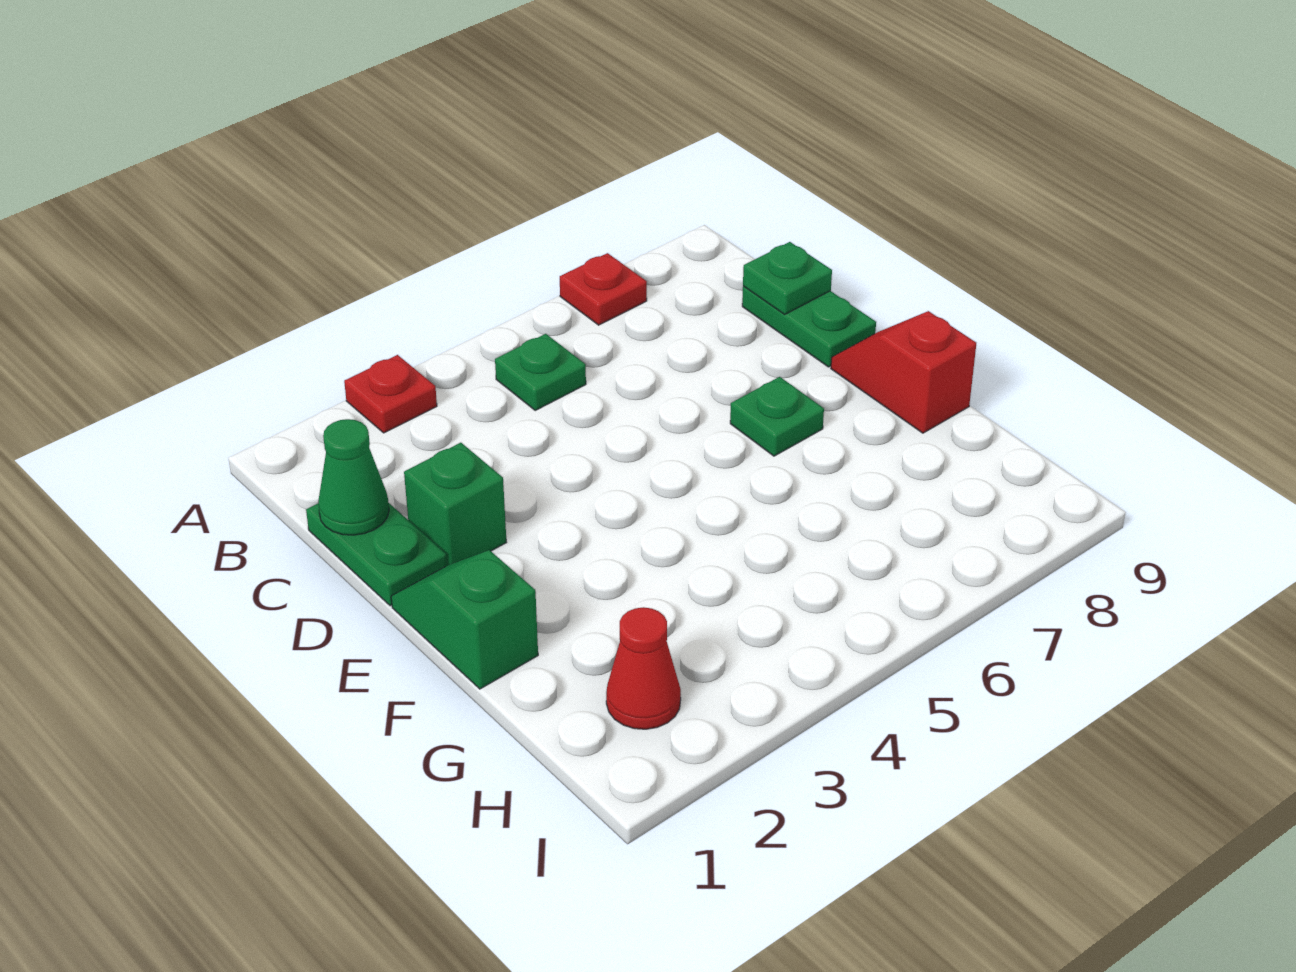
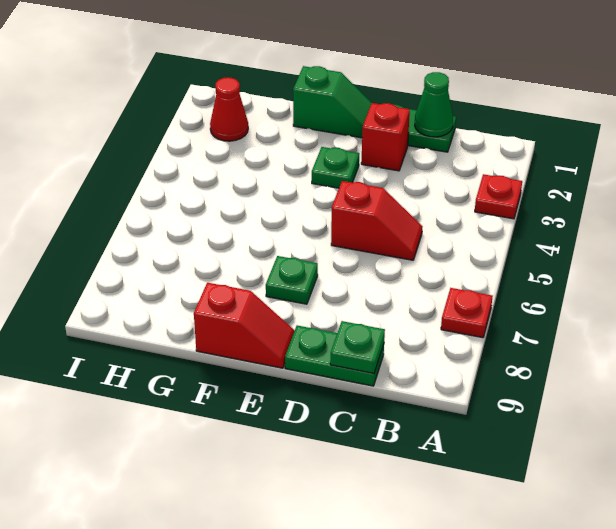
green 1x1 plate [495,334,586,410] -> green 1x1 plate moved to [312,147,359,188]
none -> red 1x2 slope [331,181,422,260]
green 1x1 brick [404,443,507,565] -> red 1x1 brick [361,103,410,171]

